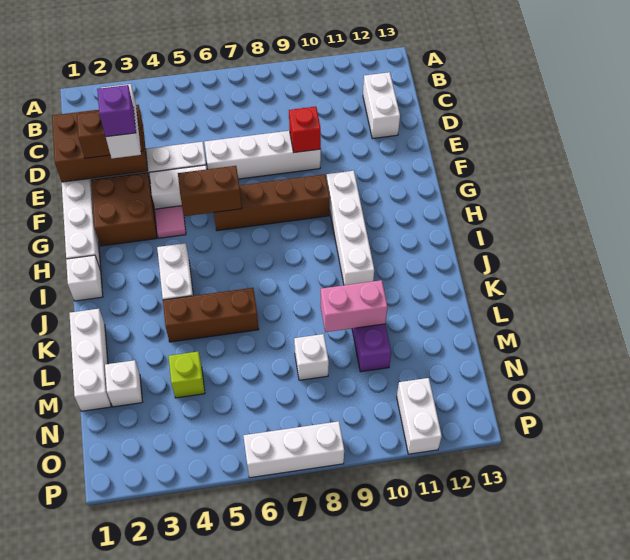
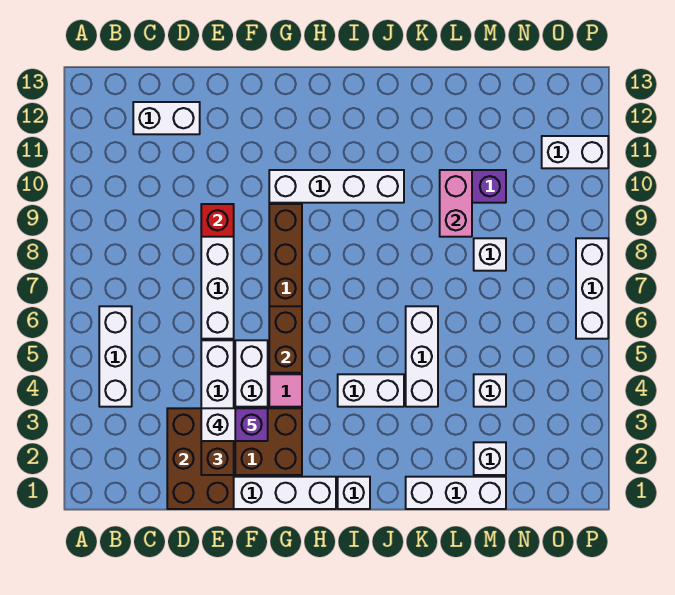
none -> white 1x3 brick [99,306,132,407]
brown 1x3 brick [163,288,259,342] -> white 1x3 brick [406,306,438,407]
lime 1x1 brick [169,352,205,398] -> white 1x1 brick [474,374,506,407]

